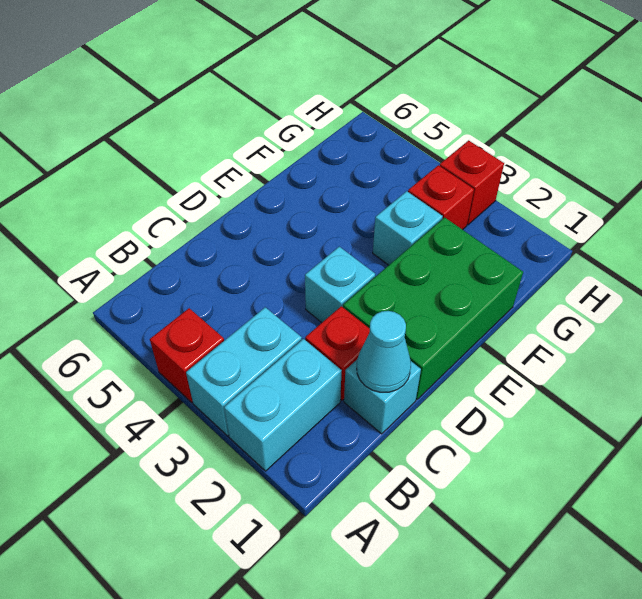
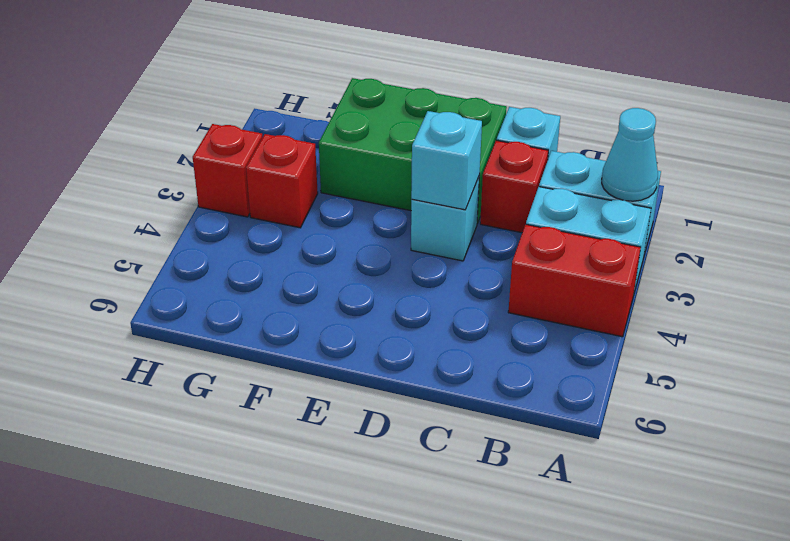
red 1x1 brick [150,308,224,402] -> red 1x2 brick [508,224,641,337]
cyan 1x1 cone [357,311,411,392] -> cyan 1x1 cone moved to [602,108,658,201]
cyan 1x1 brick [373,191,443,265] -> cyan 1x1 brick moved to [411,111,482,210]

